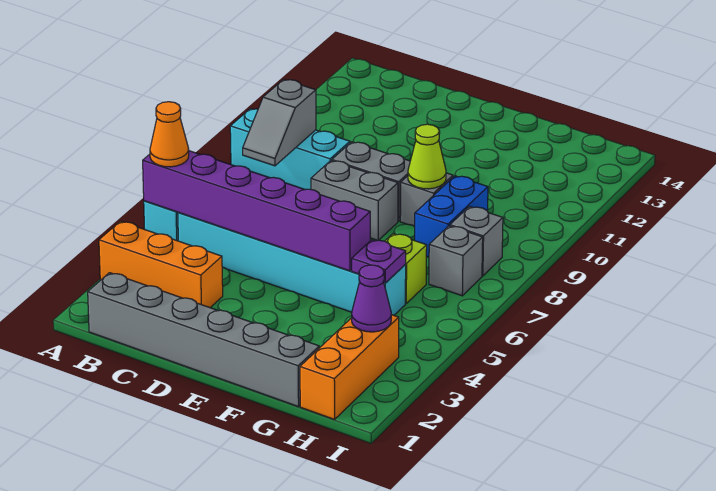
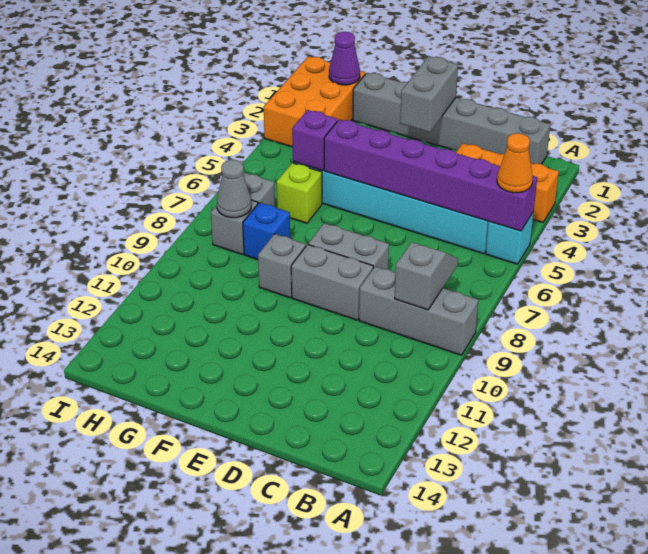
cyan 1x3 brick [230,109,350,190] -> grey 1x3 brick [359,266,478,355]
none -> grey 1x2 brick [400,56,458,132]
lime 1x1 cone [408,124,446,189] -> none
purple 1x1 plate [352,240,406,283] -> purple 1x1 brick [292,110,338,171]
blue 1x2 brick [415,176,488,257] -> blue 1x1 brick [243,203,290,260]
orange 1x3 brick [300,315,399,419] -> orange 2x3 brick [264,56,365,147]
purple 1x1 cone [352,265,391,332] -> purple 1x1 cone moved to [329,32,360,85]
none -> grey 1x1 cone [217,160,251,218]

